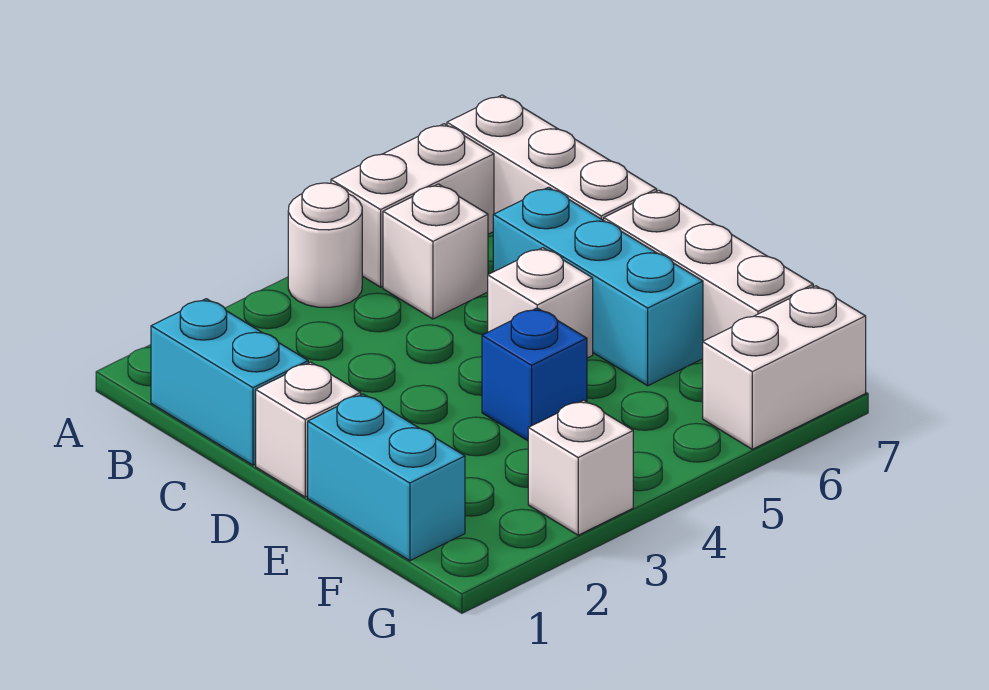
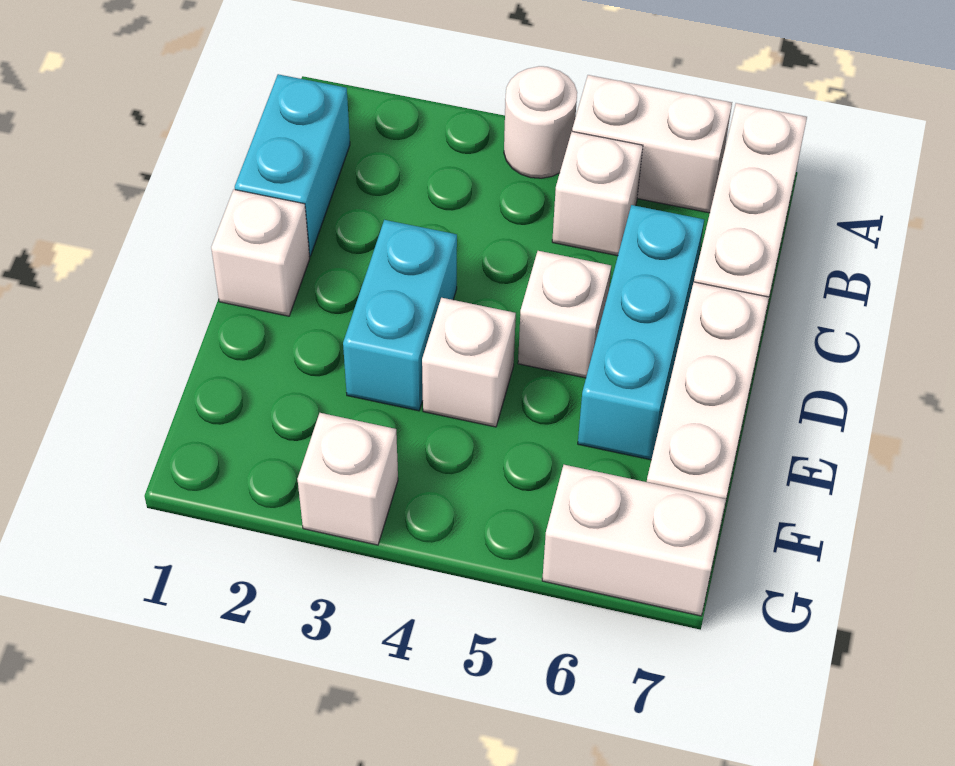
cyan 1x2 brick [308,394,465,561] -> cyan 1x2 brick moved to [343,220,457,411]
blue 1x1 brick [482,308,587,441] -> white 1x1 brick [422,298,516,427]

